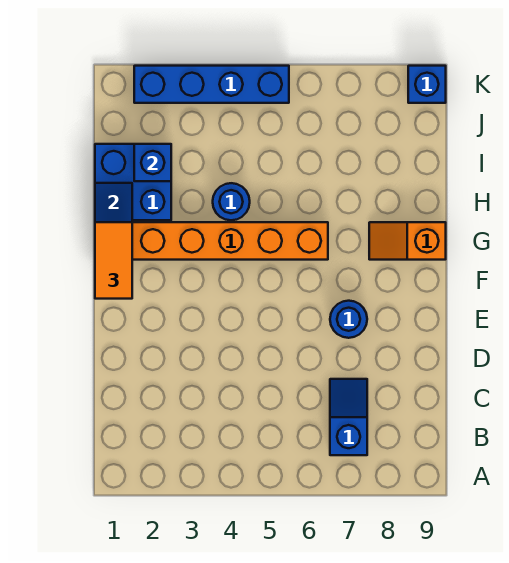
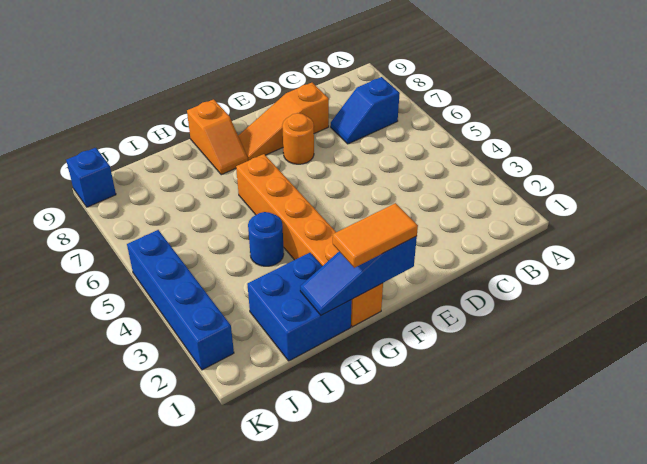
none -> orange 1x3 slope [238,83,329,161]
blue 1x1 round brick [330,301,367,338] -> orange 1x1 round brick [282,113,314,164]
blue 1x1 brick [134,144,171,181] -> none

